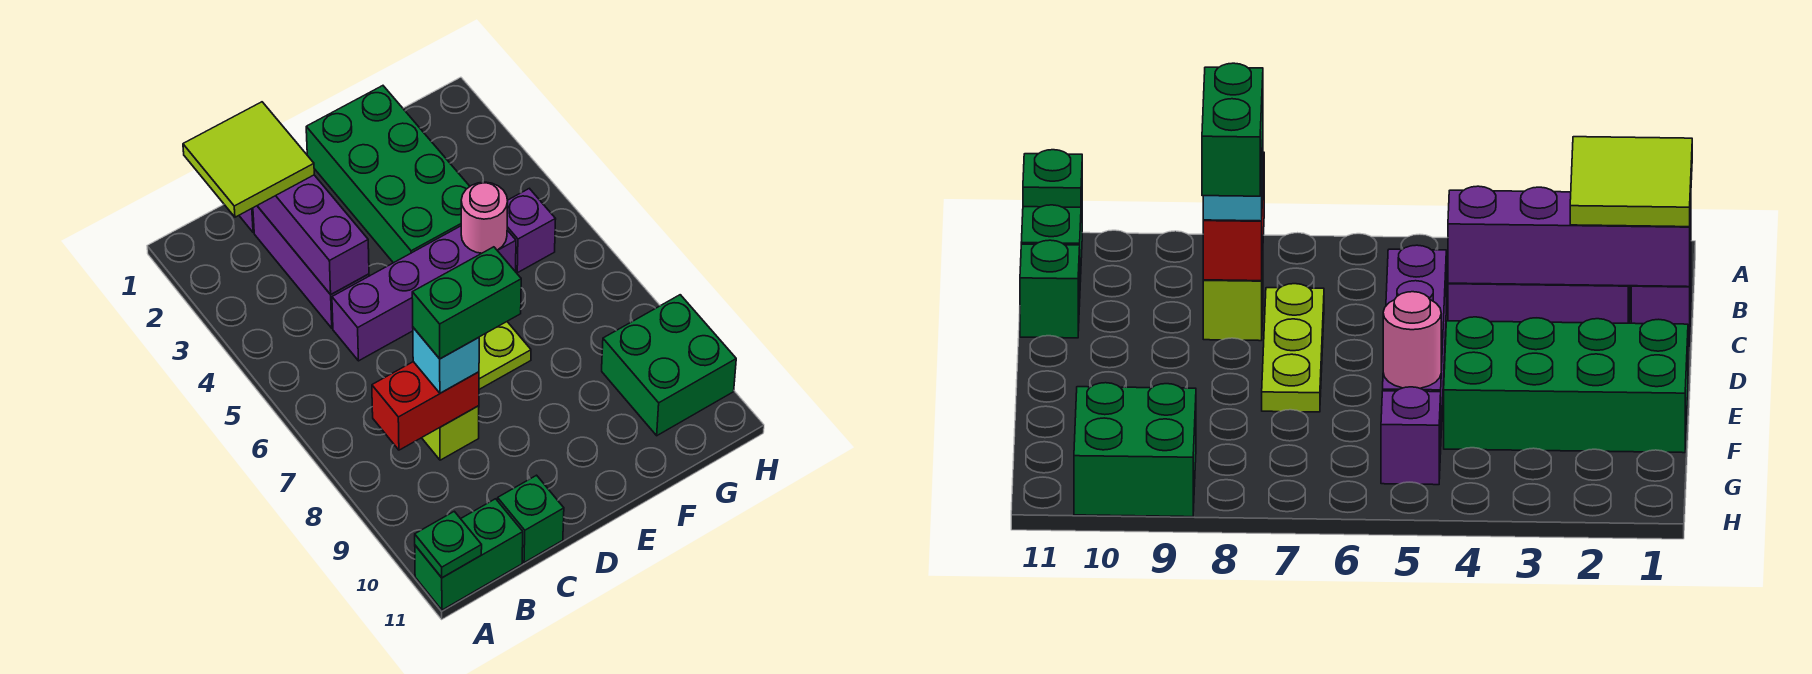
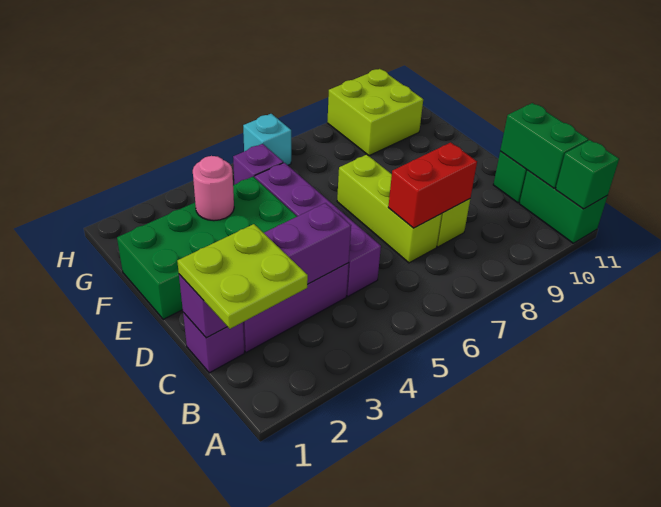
green 1x1 plate [415,511,482,578] -> green 1x1 brick [556,140,619,209]
lime 2x2 tile [183,102,314,217] -> lime 2x2 plate [177,224,308,329]
red 1x2 brick [372,362,479,450] -> red 1x2 brick turned to [388,142,477,228]
lime 1x3 plate [479,322,531,389] -> lime 1x3 brick [337,155,442,263]
cyan 1x1 brick [413,328,479,393] -> cyan 1x1 brick moved to [243,114,291,165]
green 1x2 brick [412,247,521,359] -> green 1x2 brick moved to [500,103,588,188]
pink 1x1 round brick [461,182,508,253] -> pink 1x1 round brick moved to [193,156,234,221]
green 2x2 brick [602,295,736,436] -> lime 2x2 brick [327,69,423,156]

